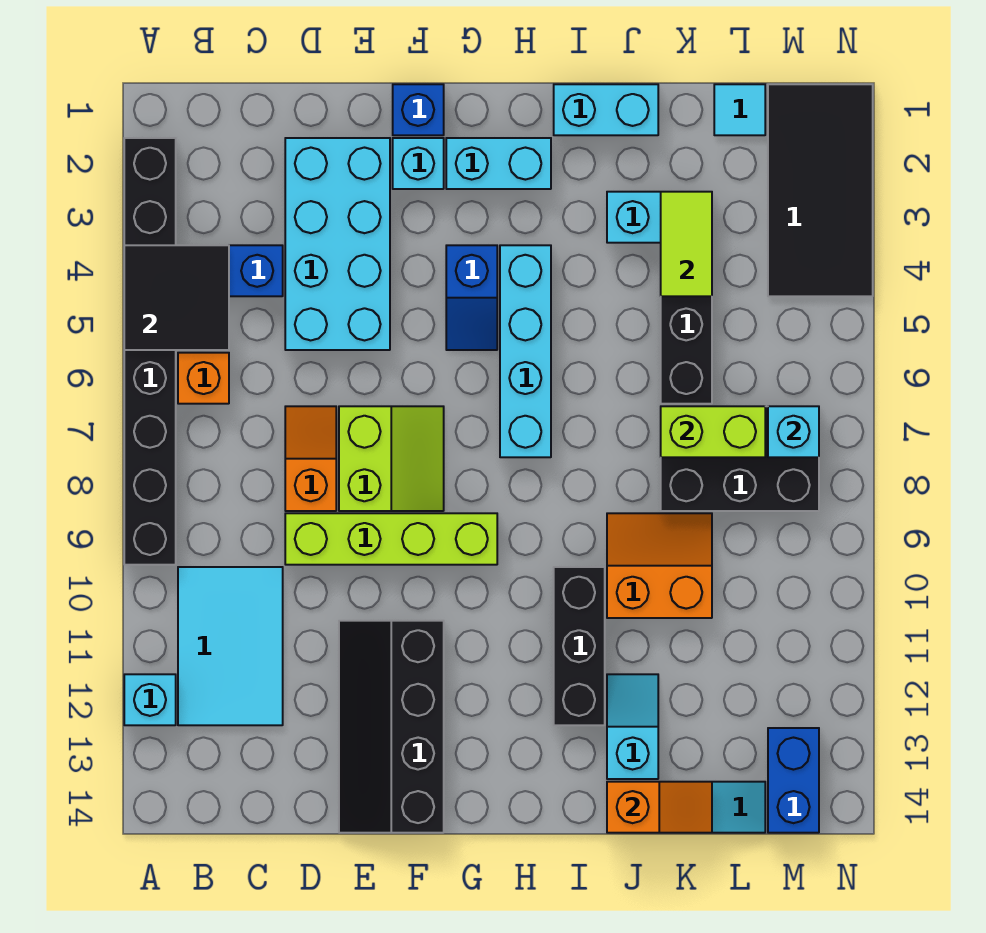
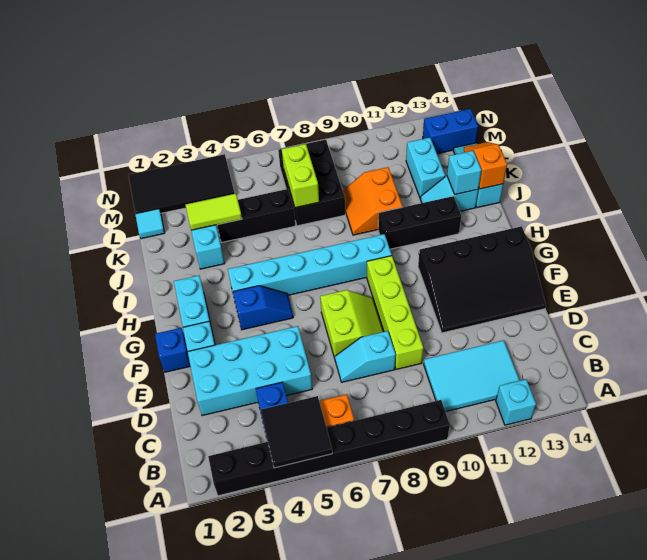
orange 1x2 slope [285,406,336,511] -> cyan 1x2 slope [335,331,396,382]
lime 2x2 slope [339,406,444,511] -> lime 2x2 slope turned to [320,290,384,358]
black 2x4 slope [339,621,444,833] -> black 3x4 slope [418,226,546,333]
cyan 1x4 brick [500,245,551,457] -> cyan 1x6 brick [228,234,392,295]
cyan 1x2 brick [554,84,658,135] -> cyan 1x2 brick moved to [406,138,445,199]
cyan 1x1 brick [768,406,819,457] -> cyan 1x1 brick moved to [447,151,481,194]

